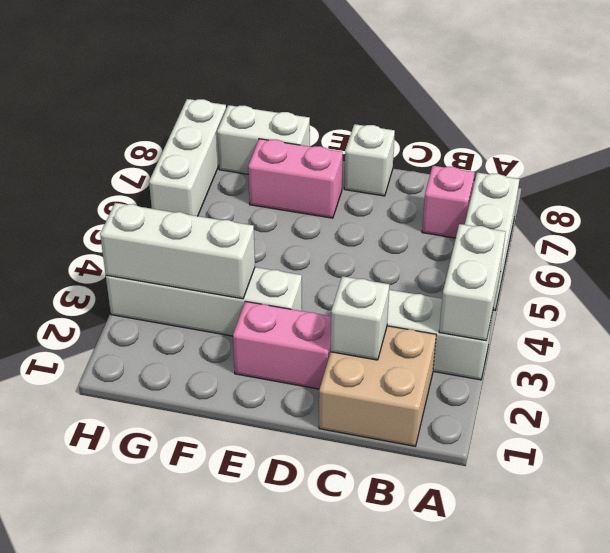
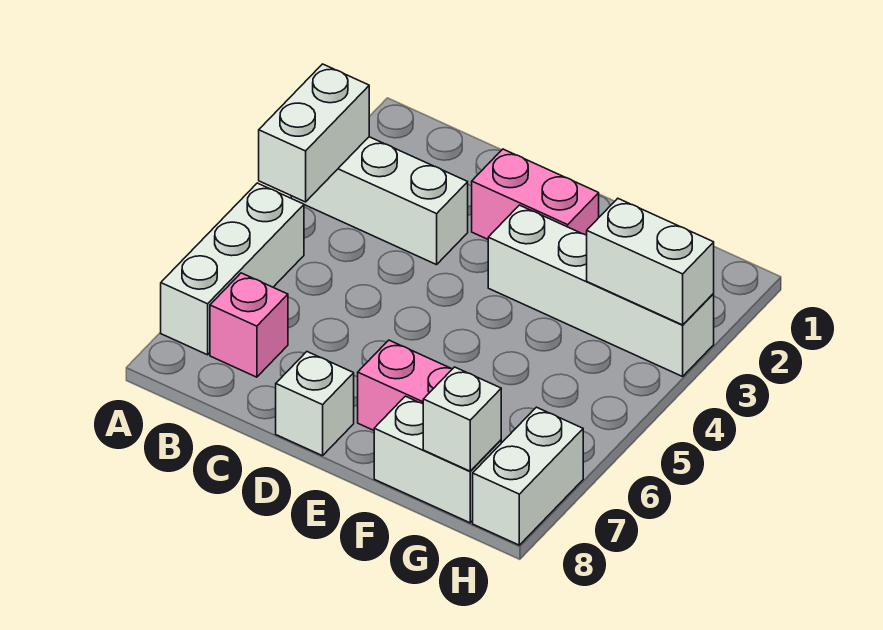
tan 2x2 brick [319,326,436,446] -> none
white 1x1 brick [331,276,389,360] -> white 1x1 brick moved to [423,367,501,471]
white 1x3 brick [100,203,255,299] -> white 1x2 brick [587,199,714,325]
white 1x3 brick [149,99,226,216] -> white 1x2 brick [473,407,583,545]

